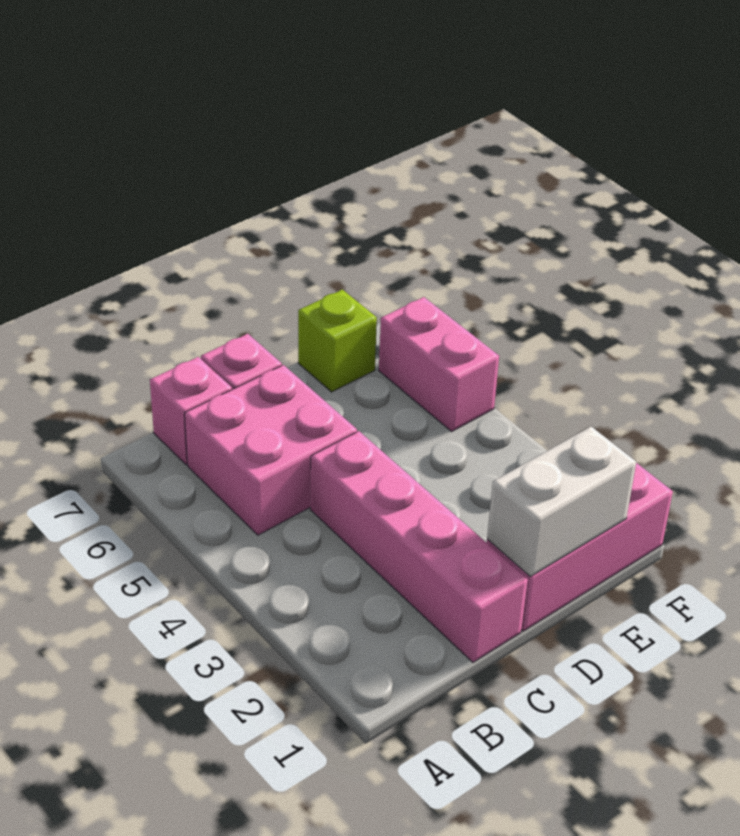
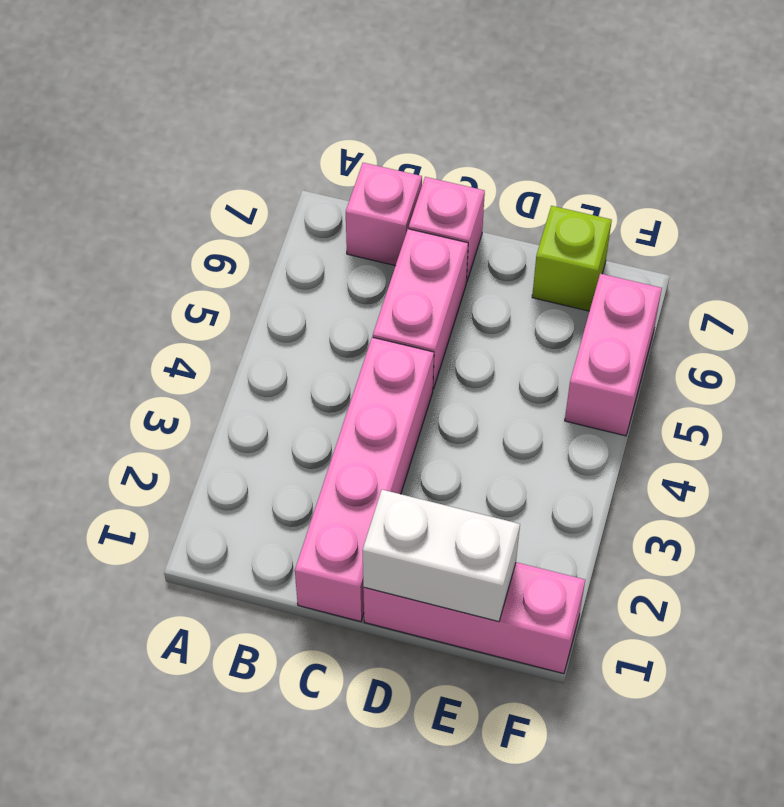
pink 2x2 brick [185,365,357,535] -> pink 1x2 brick [373,229,468,389]

